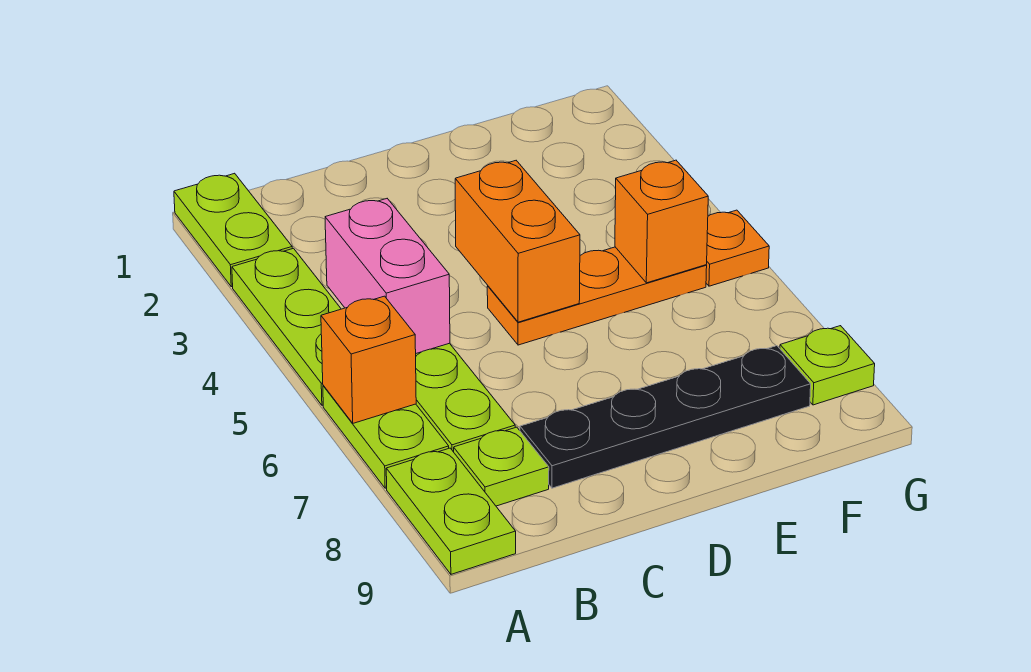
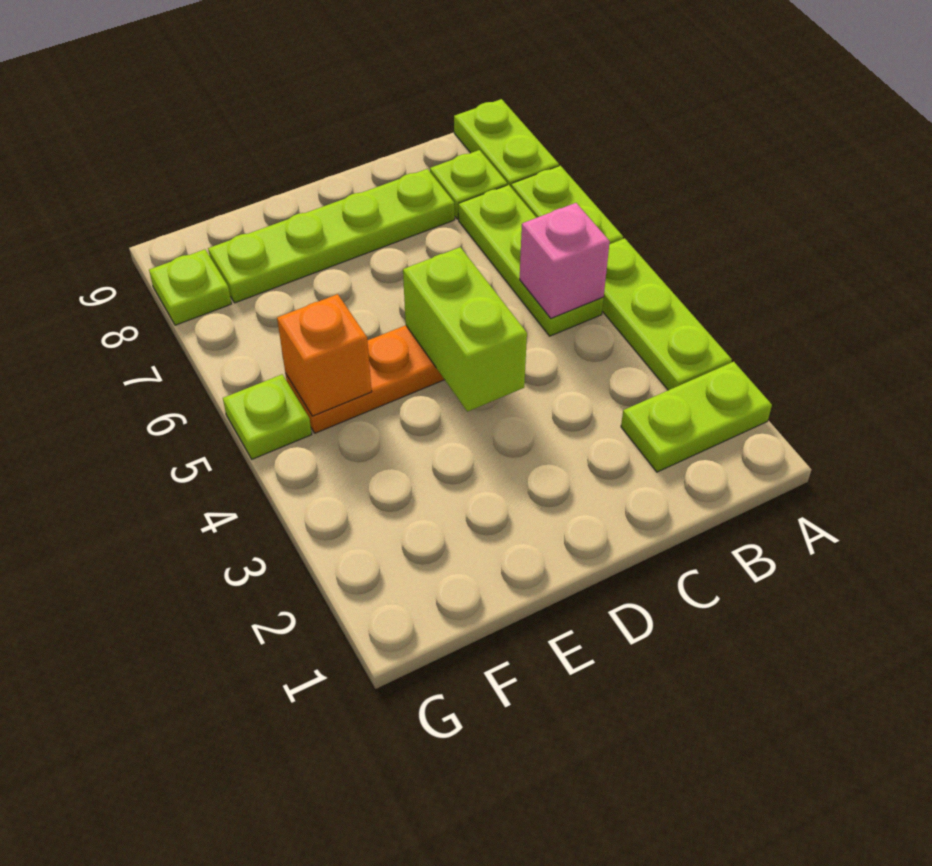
lime 1x2 plate [174,173,292,287] -> lime 1x2 plate turned to [621,362,772,472]
orange 1x1 brick [321,296,416,423] -> none
pink 1x2 brick [325,199,450,353] -> pink 1x1 brick [520,203,610,318]
black 1x4 plate [520,346,811,488] -> lime 1x4 plate [208,169,455,303]
orange 1x2 brick [455,161,580,322] -> lime 1x2 brick [403,247,527,412]
orange 1x1 plate [706,210,769,286] -> lime 1x1 plate [223,375,312,459]

